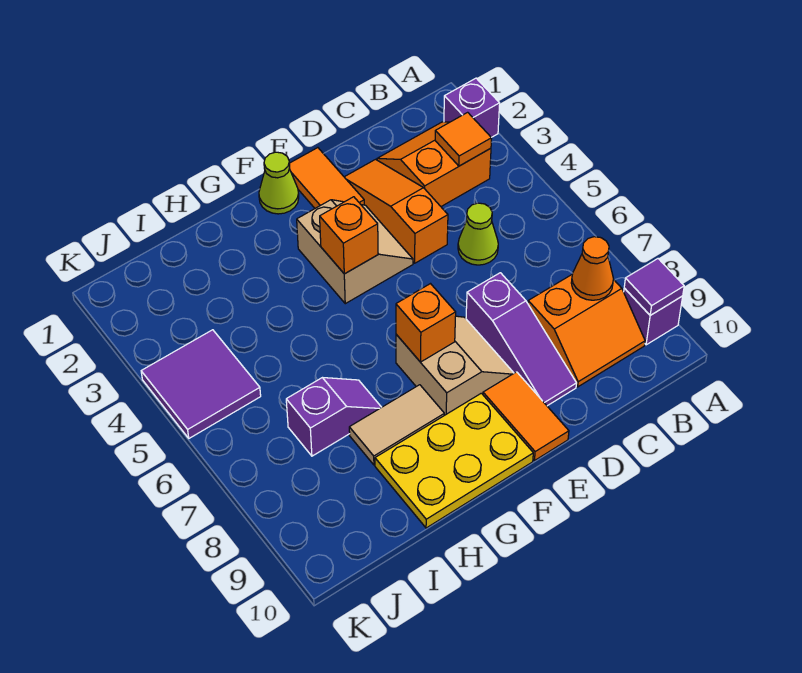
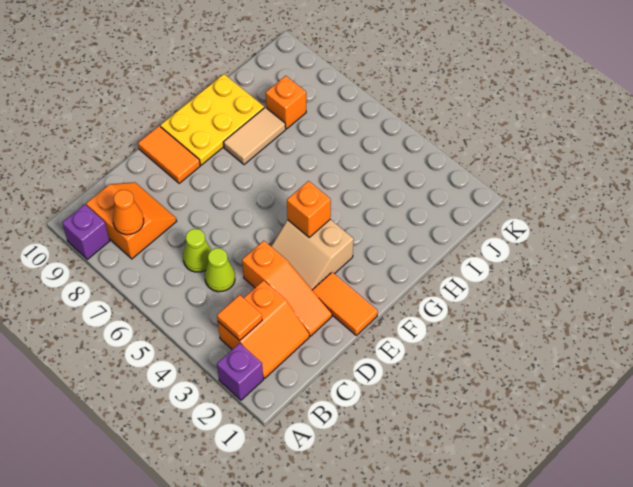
purple 1x1 tile [624,259,684,315] -> none
orange 2x2 slope [528,275,645,387] -> orange 2x2 slope turned to [86,182,177,259]
purple 1x3 slope [466,273,576,406] -> none
tan 2x2 slope [396,316,514,415] -> none
lime 1x1 cone [259,152,299,214] -> lime 1x1 cone moved to [183,229,211,272]
orange 1x1 brick [396,284,456,362] -> orange 1x1 brick moved to [266,76,306,129]
purple 1x2 slope [286,378,382,456] -> none
purple 2x2 tile [141,330,261,438] -> none

